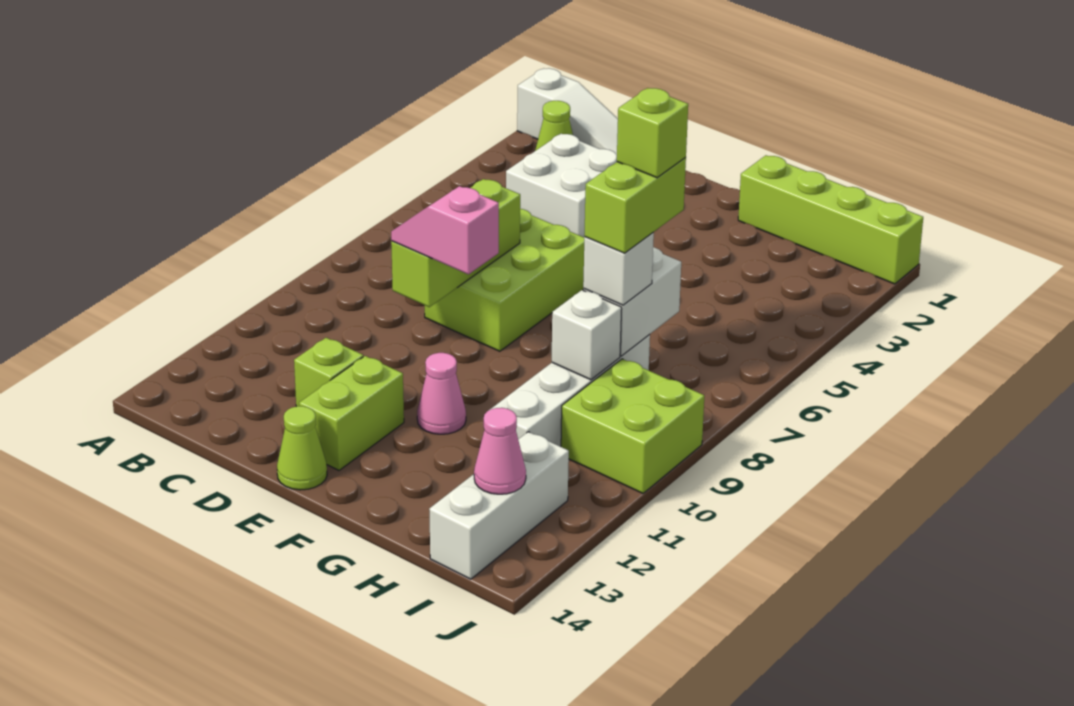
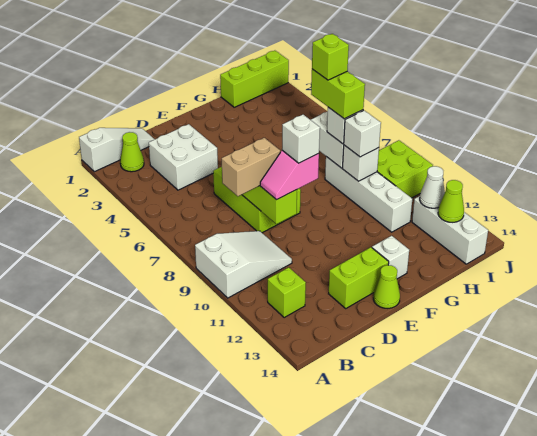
none -> white 2x3 slope [195,231,292,298]
none -> tan 1x2 brick [222,138,280,196]
lime 1x1 brick [294,338,363,406] -> lime 1x1 brick moved to [268,267,306,318]
none -> white 1x1 brick [282,115,320,163]
lime 1x2 brick [299,356,404,470] -> lime 1x2 brick turned to [329,247,389,308]
pink 1x1 cone [417,353,466,434] -> none
none -> white 1x1 brick [372,236,409,279]
lime 1x4 brick [738,155,923,284] -> lime 1x3 brick [220,51,289,107]
none -> white 1x1 brick [344,110,381,157]
none -> white 1x1 cone [420,166,445,208]
pink 1x1 cone [474,408,526,494] -> lime 1x1 cone [438,180,464,222]

